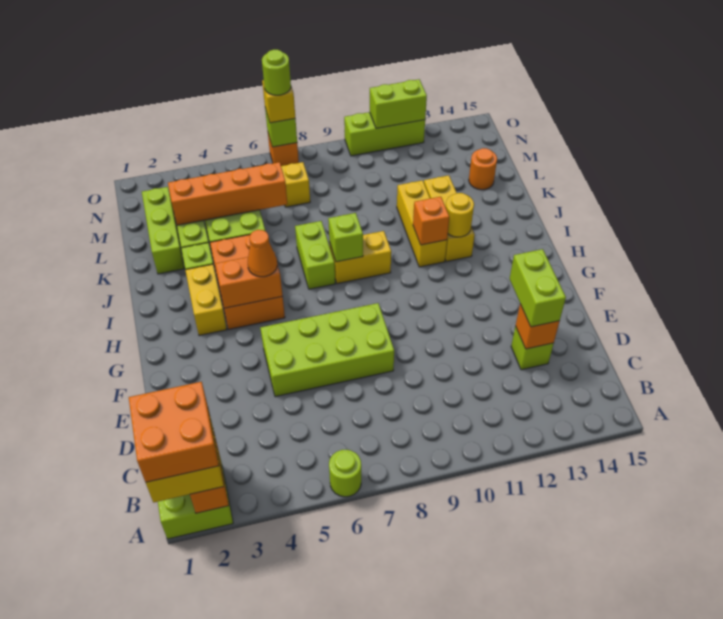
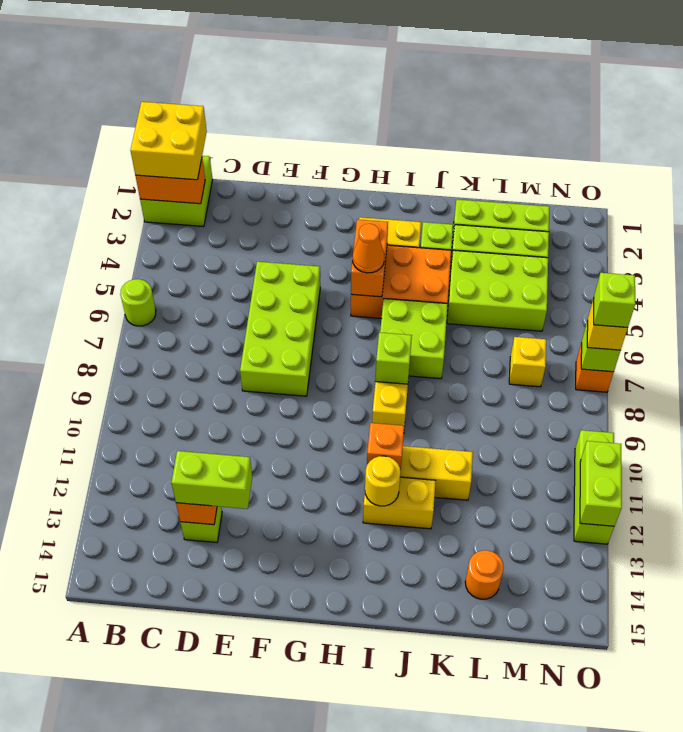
orange 2x2 brick [129,382,219,482] -> none
lime 1x2 brick [295,221,335,289] -> lime 2x2 brick [380,299,448,379]
yellow 1x3 brick [424,175,475,262] -> yellow 1x2 brick [363,477,436,529]
orange 1x4 brick [168,162,287,225] -> none
lime 1x1 round brick [262,50,291,95] -> lime 1x1 brick [594,273,635,328]

